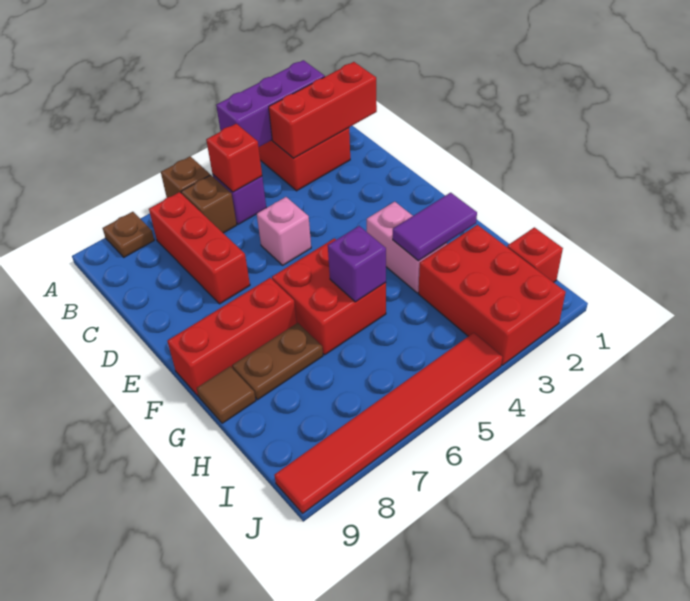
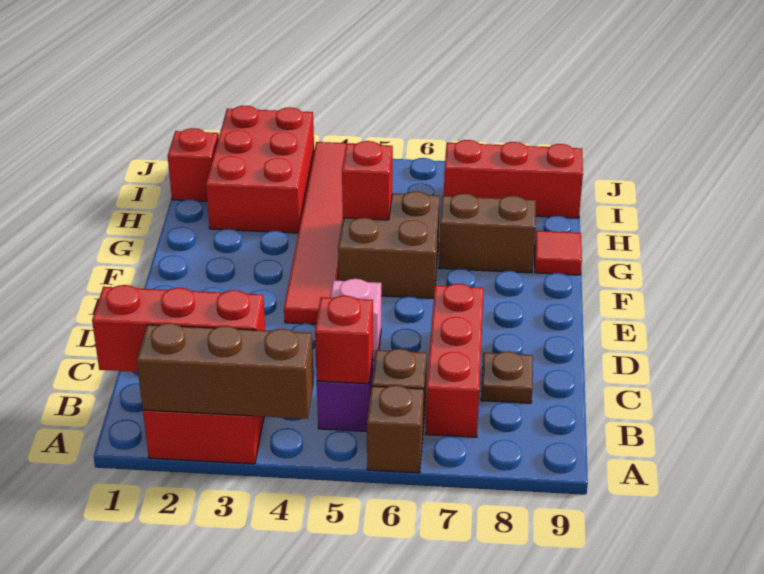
purple 1x3 brick [216,60,325,147] -> brown 1x3 brick [137,323,314,419]
brown 1x1 plate [103,212,154,257] -> brown 1x1 plate moved to [481,351,533,403]
pink 1x2 brick [367,202,447,293] -> none
red 2x2 brick [272,239,386,355] -> brown 2x2 brick [338,191,440,298]
red 1x3 brick [167,278,297,396] -> red 1x3 brick moved to [444,140,583,218]
purple 1x2 tile [393,193,477,261] -> none
purple 1x1 brick [328,226,386,302] -> red 1x1 brick [342,141,393,220]
brown 1x2 plate [232,323,323,400] -> brown 1x2 brick [439,193,536,273]
brown 1x1 tile [197,366,256,423] -> red 1x1 tile [535,231,582,275]
red 1x6 tile [274,333,502,513] -> red 1x6 tile turned to [284,142,354,324]

